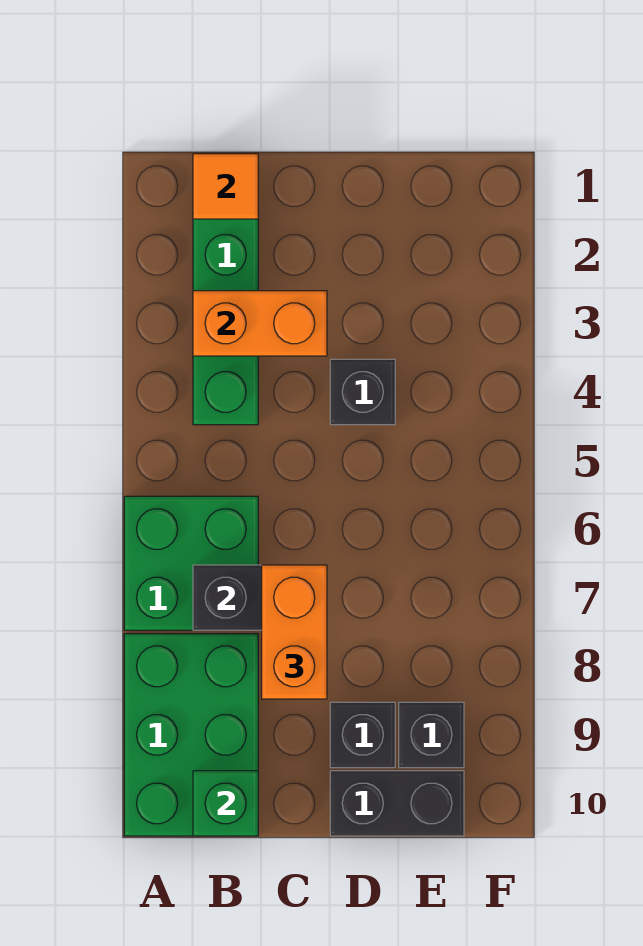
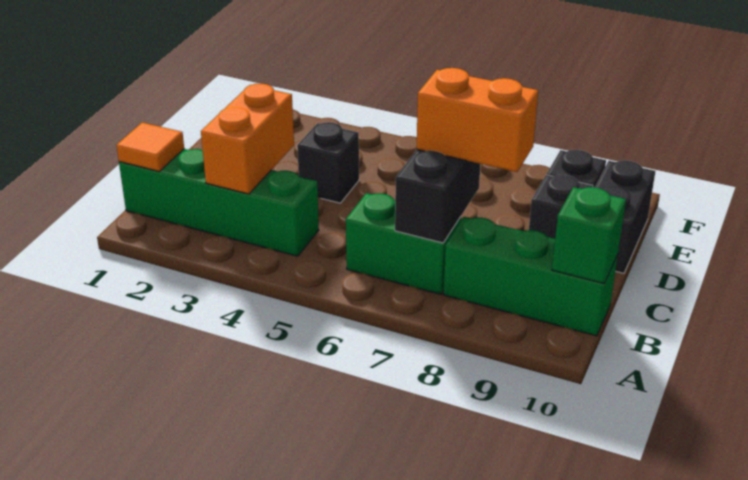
green 2x2 brick [124,496,258,630] -> green 1x2 brick [346,193,461,294]
green 2x3 brick [124,634,258,836] -> green 1x3 brick [444,217,618,336]

